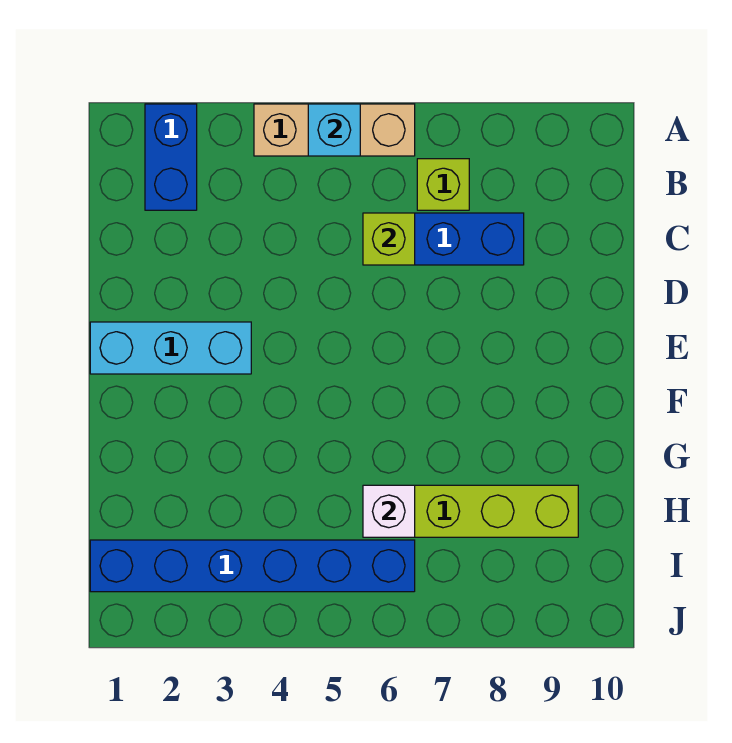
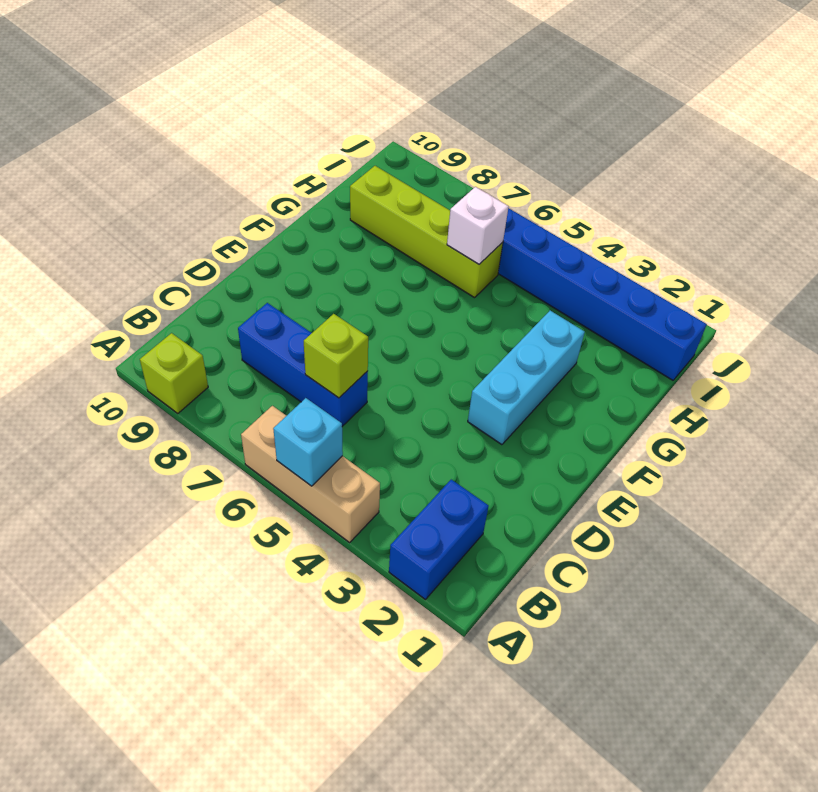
lime 1x1 brick [417,159,469,210] -> lime 1x1 brick moved to [140,333,208,414]
cyan 1x3 brick [90,322,251,374] -> cyan 1x3 brick turned to [468,311,585,445]

